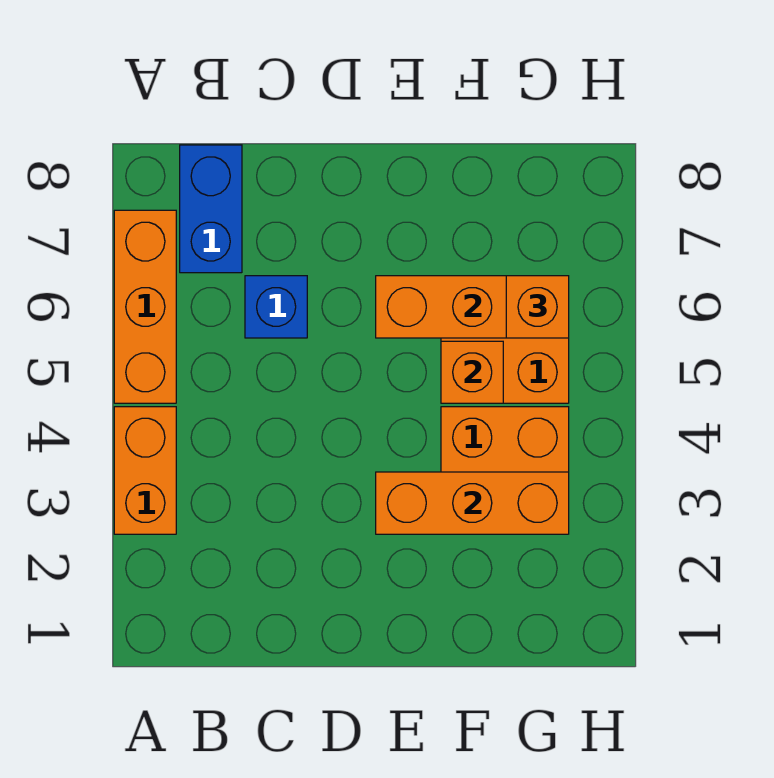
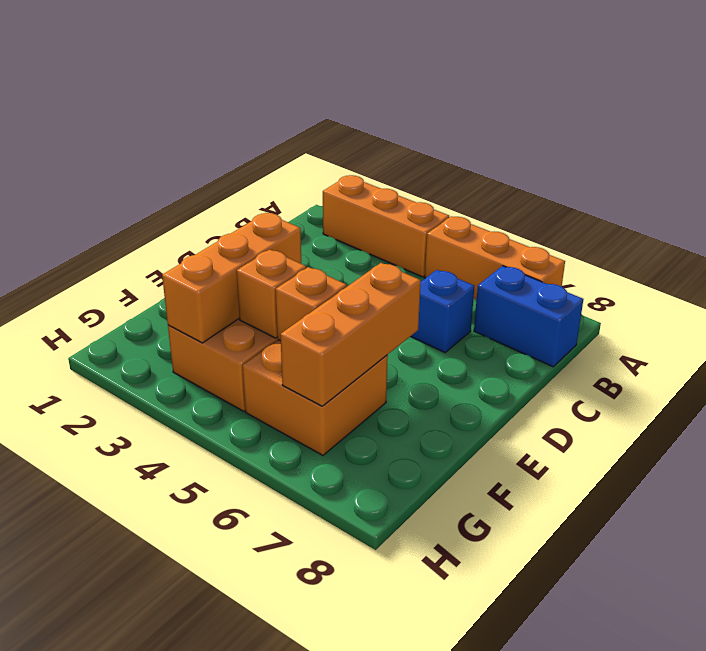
orange 1x2 brick [114,407,176,534] -> orange 1x3 brick [323,175,449,277]
orange 1x1 brick [506,276,569,338] -> orange 1x1 brick moved to [236,250,306,338]

